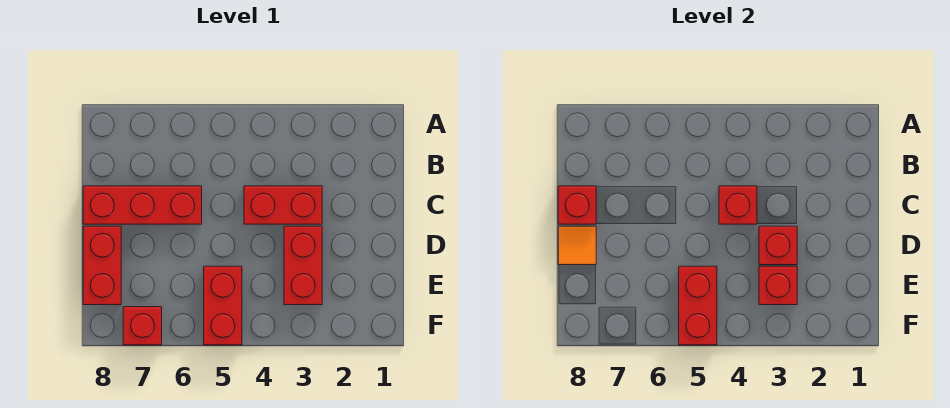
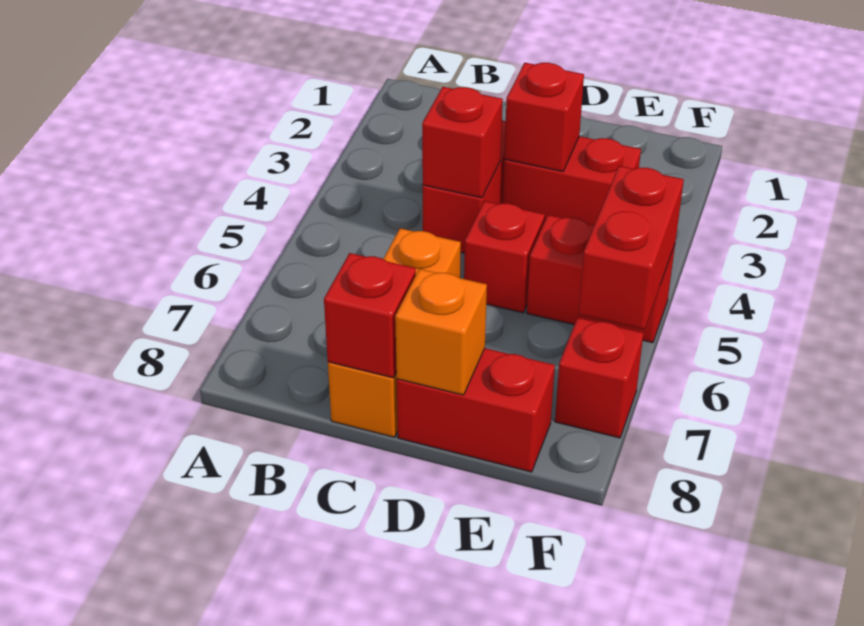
red 1x3 brick [83,186,202,224] -> orange 1x3 brick [328,228,461,437]
orange 1x1 tile [558,226,596,265] -> orange 1x1 brick [395,269,487,395]
red 1x1 brick [759,266,797,305] -> red 1x1 brick moved to [464,201,545,313]
red 1x2 brick [679,266,717,345] -> red 1x2 brick turned to [578,166,684,329]

